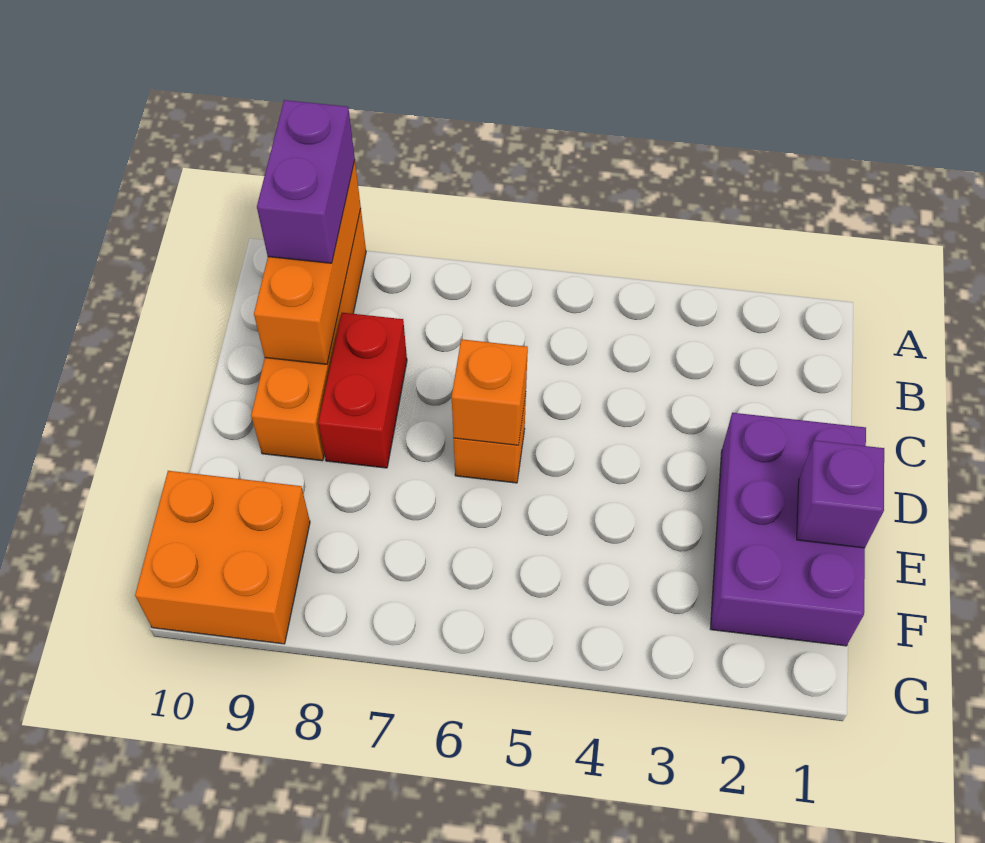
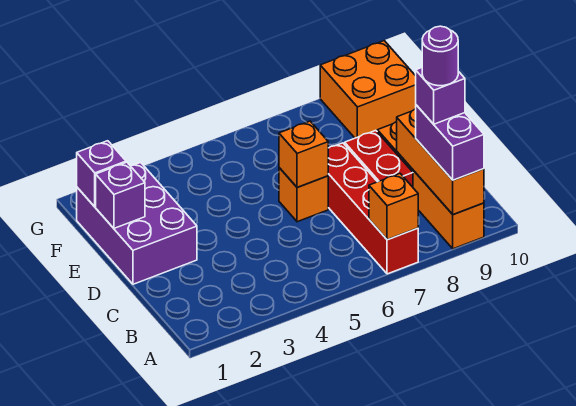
none -> red 1x4 brick [328,143,418,274]
none -> orange 1x1 brick [369,174,418,240]
none -> purple 1x1 brick [416,68,465,124]
none -> purple 1x1 round brick [422,26,458,86]
none -> purple 1x1 brick [77,141,126,207]

